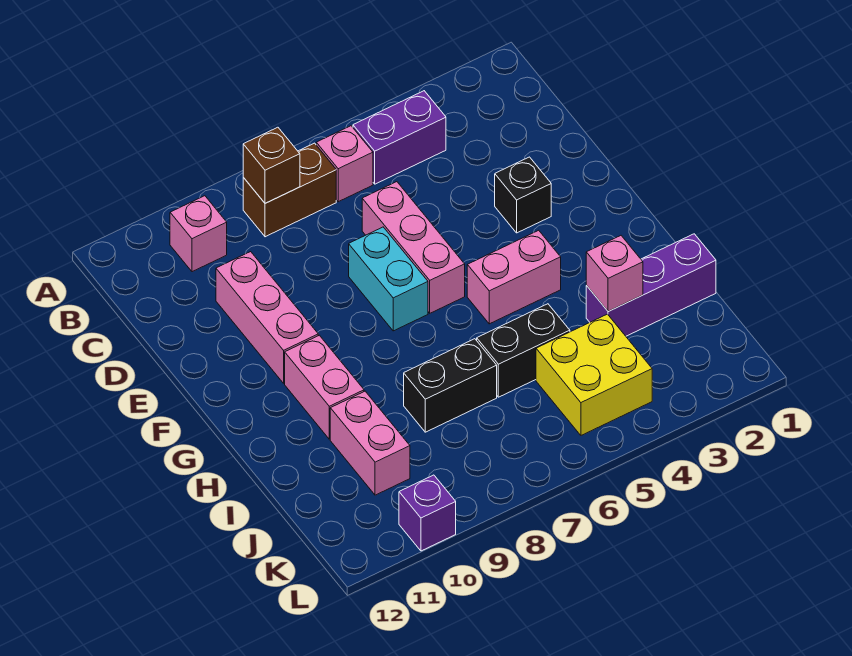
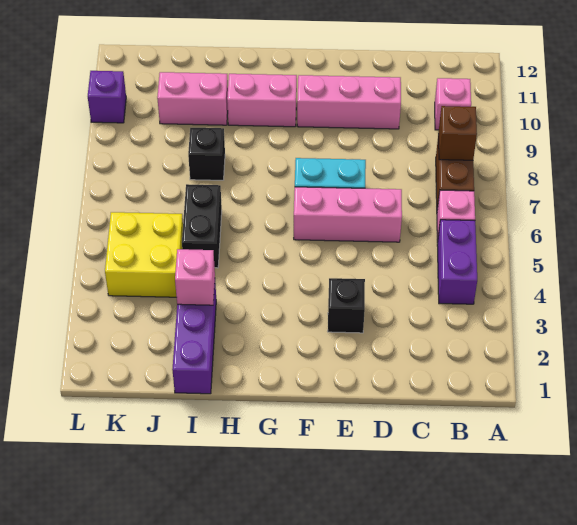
pink 1x2 brick [467,230,561,324] -> none
black 1x2 brick [404,339,497,432] -> black 1x1 brick [188,128,225,180]

